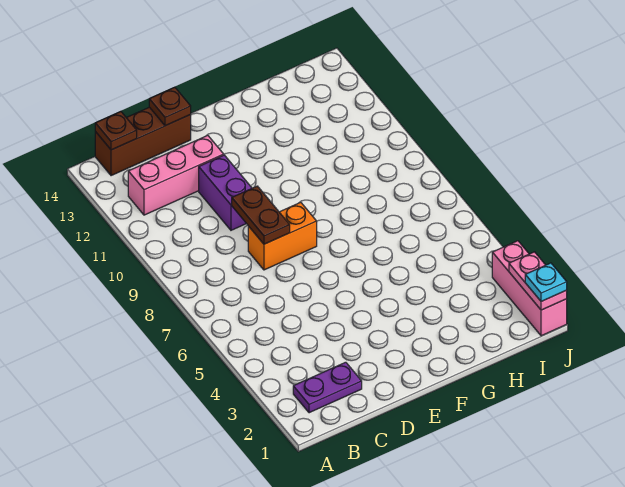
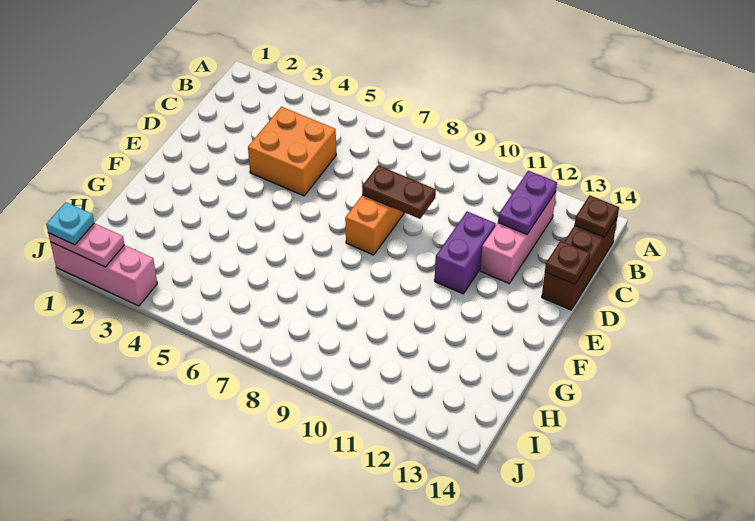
purple 1x2 plate [293,362,362,413] -> purple 1x2 plate moved to [498,171,557,234]
none -> orange 2x2 brick [248,107,336,196]
purple 1x2 brick [199,155,252,230] -> purple 1x2 brick turned to [435,211,496,294]

